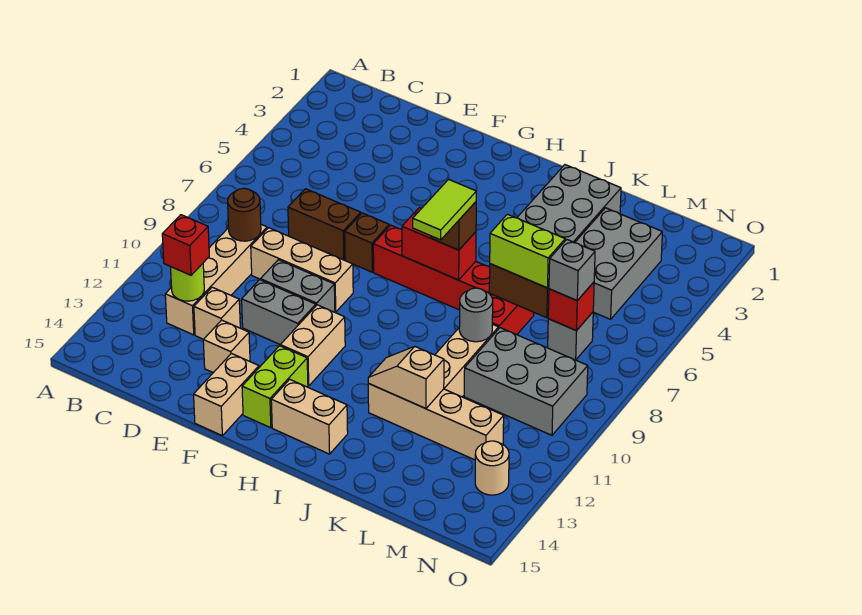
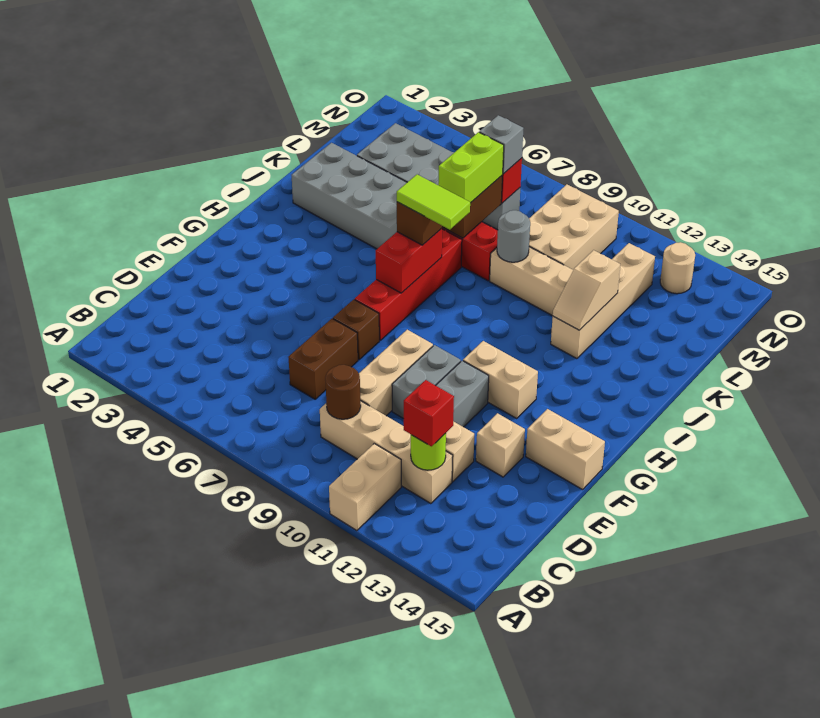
lime 1x2 brick [242,346,308,428] -> none
tan 1x2 brick [271,379,348,454] -> tan 1x2 brick moved to [329,444,401,531]
grey 2x3 brick [464,328,588,435] -> tan 2x3 brick [529,184,619,270]

